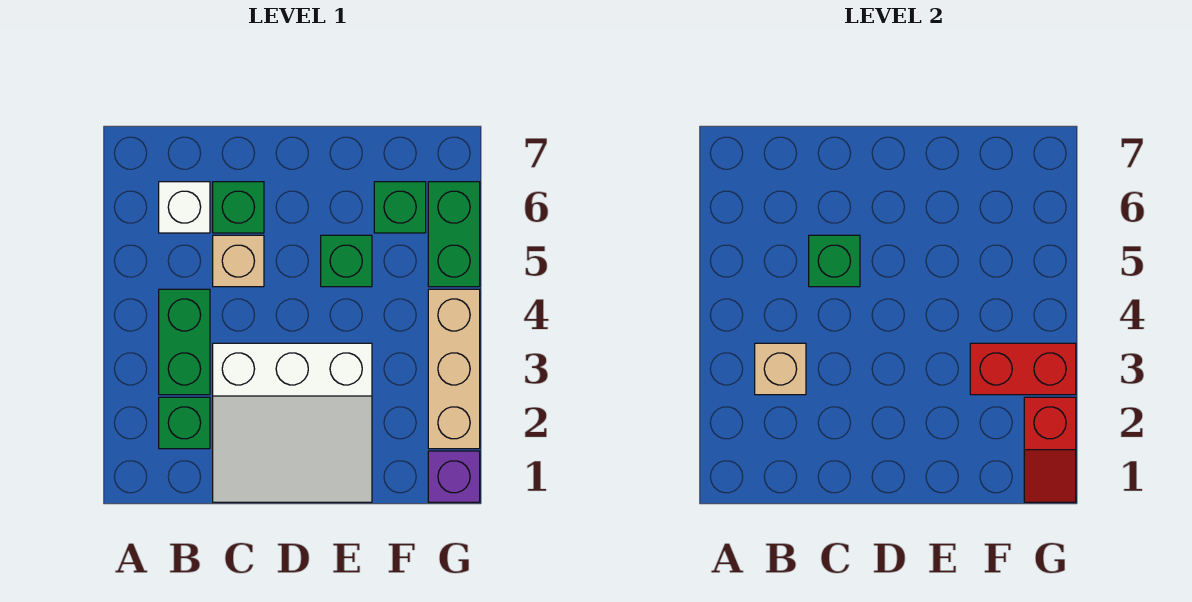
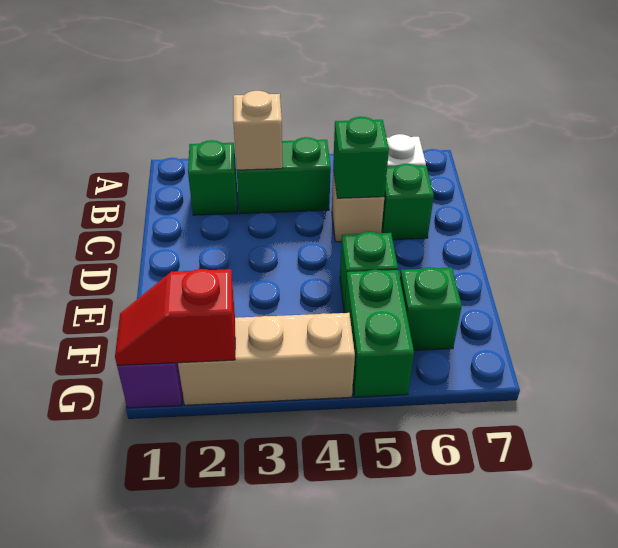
white 3x3 slope [213,343,372,502] -> none
red 1x2 brick [970,343,1076,395] -> none
green 1x2 brick [428,182,480,287] -> green 1x2 brick turned to [345,270,414,397]

